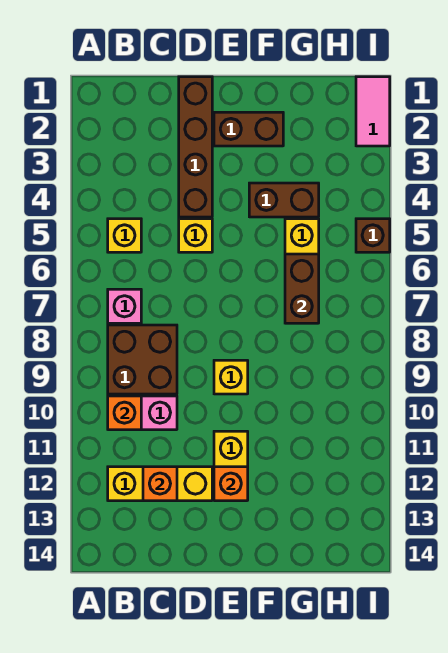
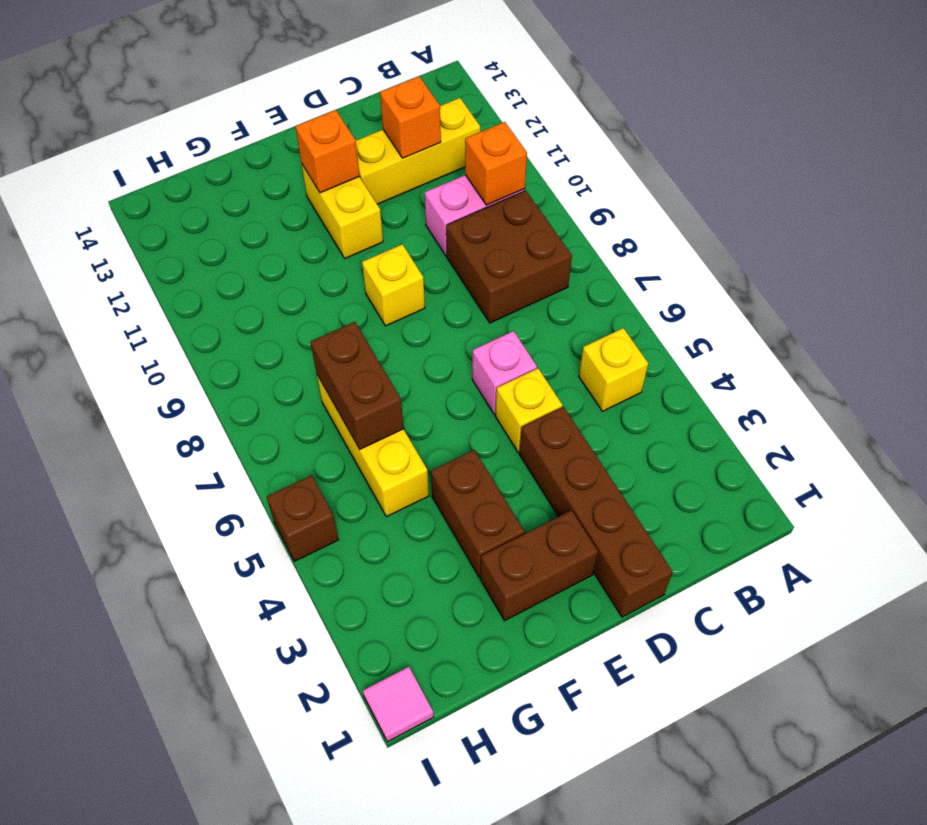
pink 1x1 brick [108,289,141,323] -> pink 1x1 brick moved to [472,331,537,414]
brown 1x2 brick [249,183,319,217] -> brown 1x2 brick turned to [431,450,524,577]
pink 1x2 tile [356,77,390,146] -> pink 1x1 tile [363,667,434,742]

